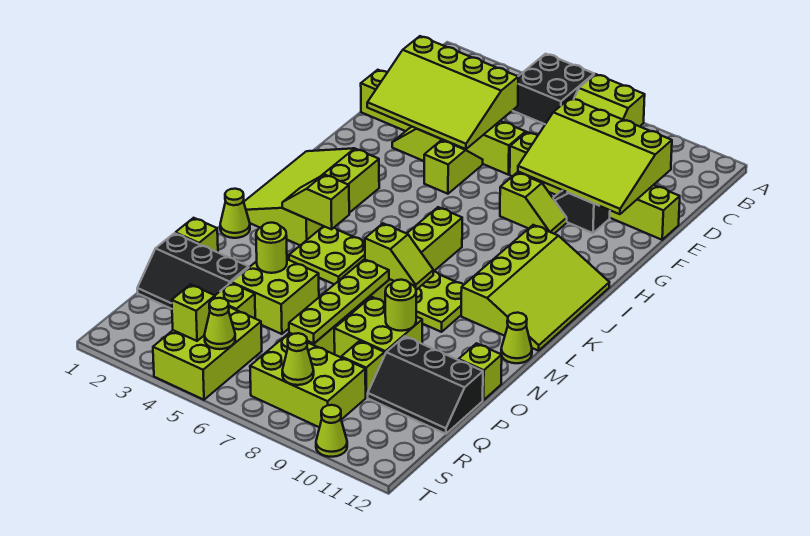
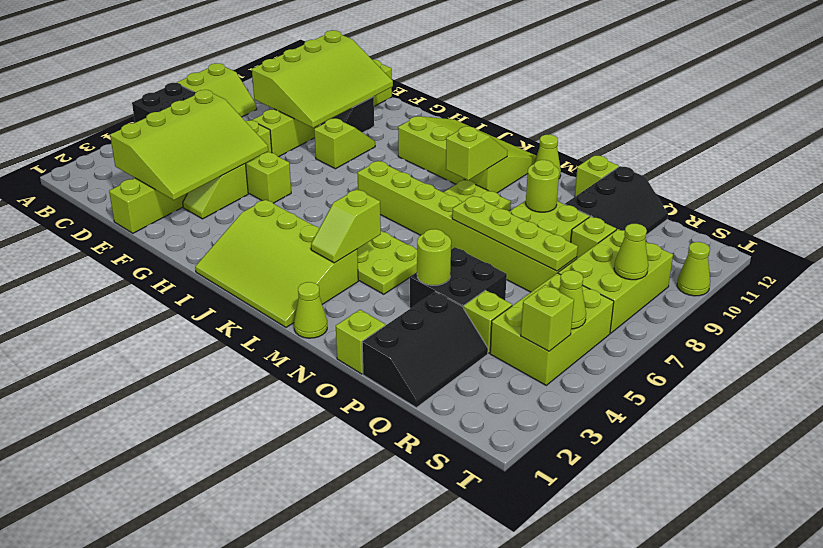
lime 1x2 slope [365,224,433,290] -> lime 1x2 slope moved to [446,126,507,180]
lime 2x2 brick [231,259,319,334] -> black 2x2 brick [410,247,507,309]
lime 2x3 brick [153,307,262,400] -> lime 2x3 brick turned to [490,273,614,385]

